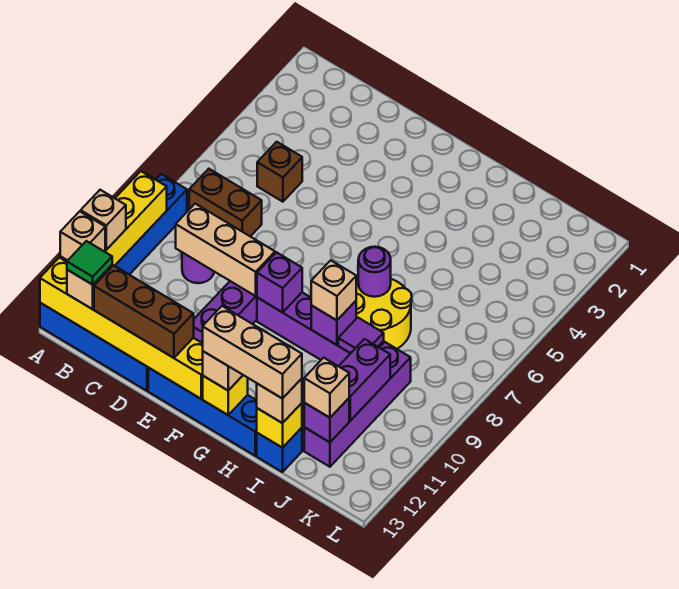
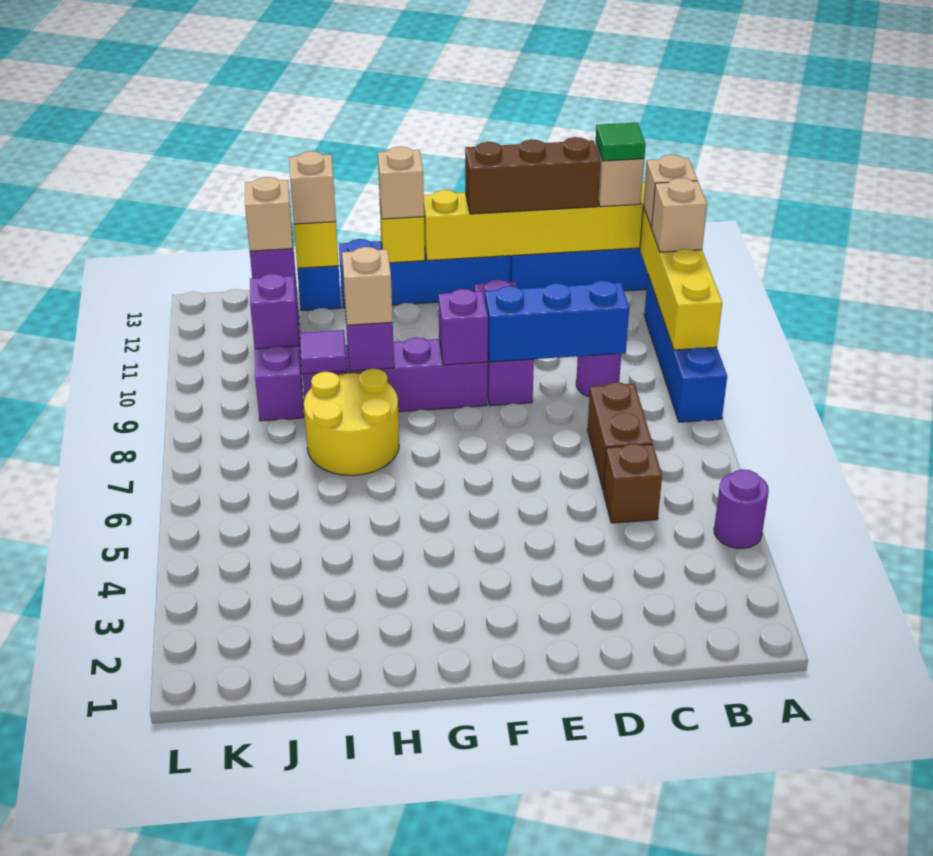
brown 1x2 brick [189,169,262,236] -> brown 1x2 brick turned to [587,382,652,489]
tan 1x3 brick [176,204,275,296] -> blue 1x3 brick [485,280,629,362]
tan 1x3 brick [203,306,302,399] -> none
purple 1x1 round brick [358,247,391,297] -> purple 1x1 round brick moved to [714,469,769,548]
purple 1x2 brick [339,339,390,421] -> purple 1x1 brick [250,274,299,349]

